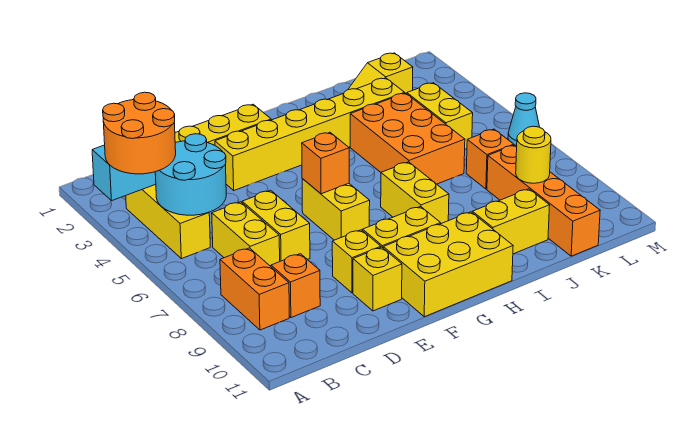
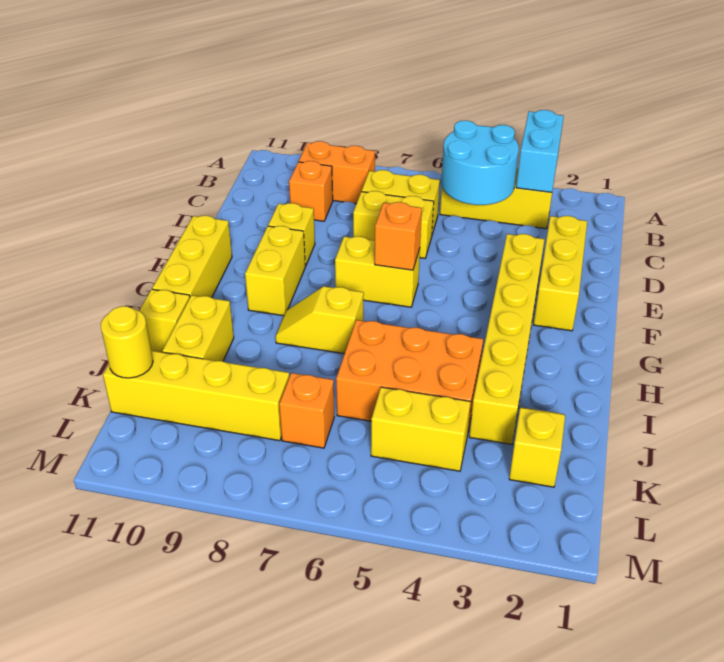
orange 2x2 round brick [103,92,176,174] -> none
yellow 1x1 brick [353,247,402,311] -> yellow 1x1 brick moved to [139,289,190,352]
yellow 2x3 brick [383,212,513,317] -> yellow 1x3 brick [152,216,232,298]
yellow 1x2 brick [381,162,449,224] -> yellow 1x2 slope [276,286,364,354]
orange 1x4 brick [487,145,600,256] -> yellow 1x4 brick [103,351,289,441]
yellow 1x1 round brick [516,126,551,183] -> yellow 1x1 round brick moved to [101,306,153,378]
cyan 1x1 cone [508,93,539,146] -> none

